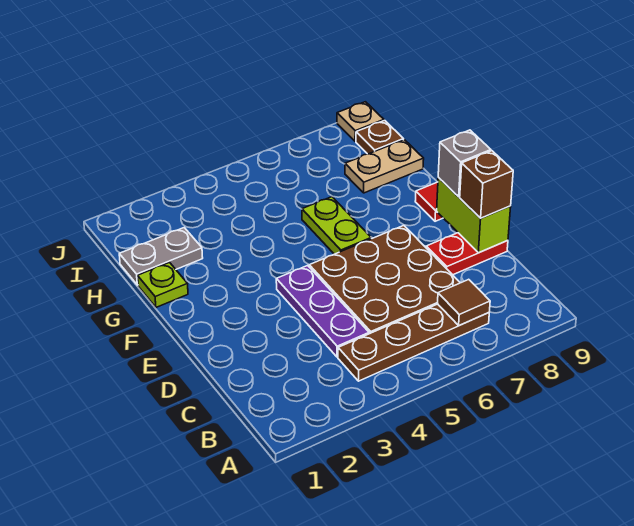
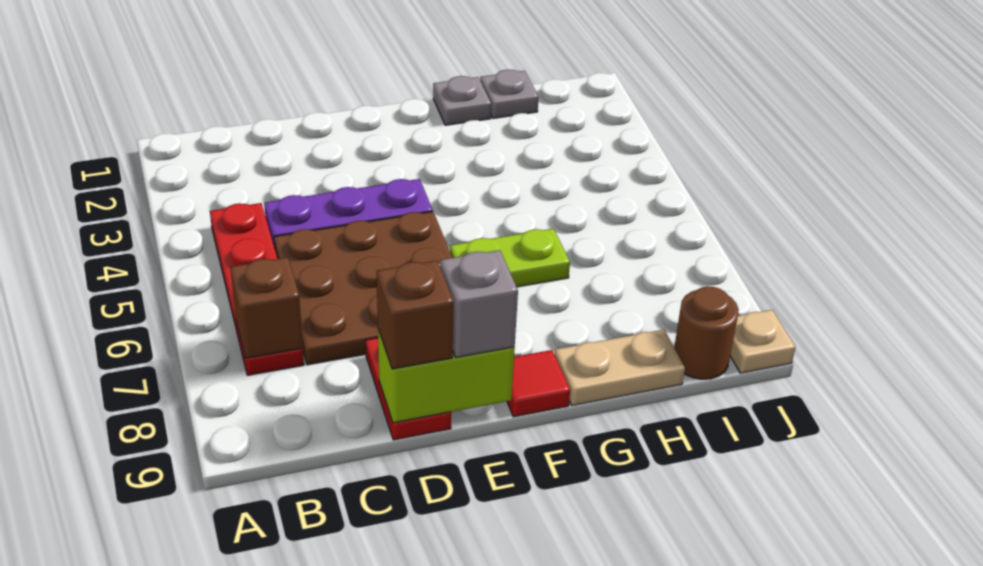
brown 1x4 plate [338,304,489,381] -> red 1x4 plate [210,203,304,375]
brown 1x1 tile [438,279,490,325] -> brown 1x1 brick [230,258,303,358]
lime 1x1 plate [138,263,188,307] -> grey 1x1 plate [433,76,491,125]
grey 1x2 plate [119,228,203,285] -> grey 1x1 plate [480,70,539,118]
tan 1x2 plate [345,140,424,193] -> tan 1x2 plate turned to [554,330,685,406]
brown 1x1 plate [356,121,403,154] -> brown 1x1 round brick [674,286,739,379]

